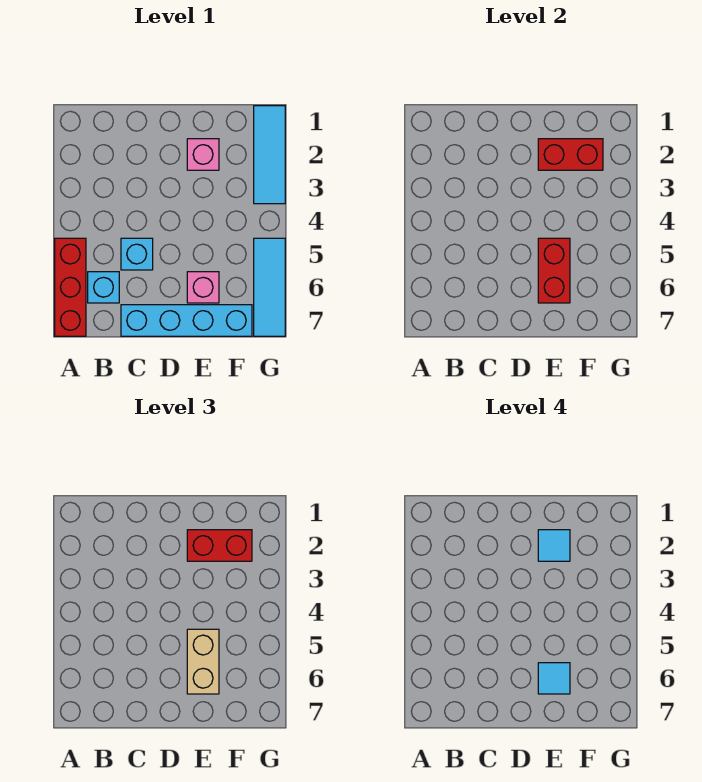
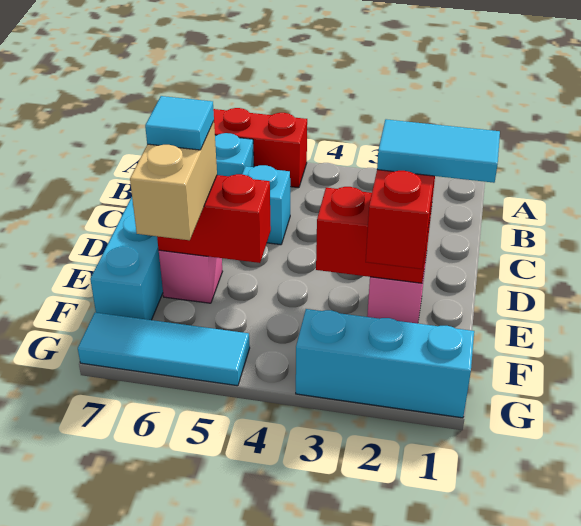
red 1x2 brick [538,139,603,170] -> red 1x2 brick turned to [316,187,432,283]
cyan 1x1 tile [538,530,570,561] -> cyan 1x2 tile [377,119,500,183]
tan 1x2 brick [187,629,219,694] -> tan 1x2 brick turned to [130,121,217,240]
cyan 1x3 tile [254,106,285,204] -> cyan 1x3 brick [296,309,474,418]

